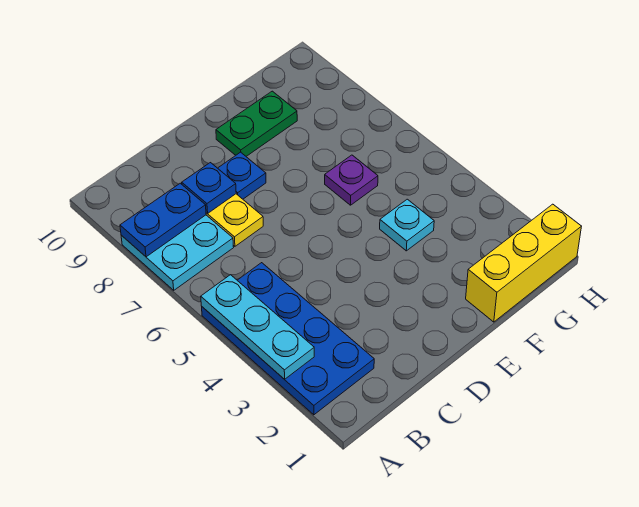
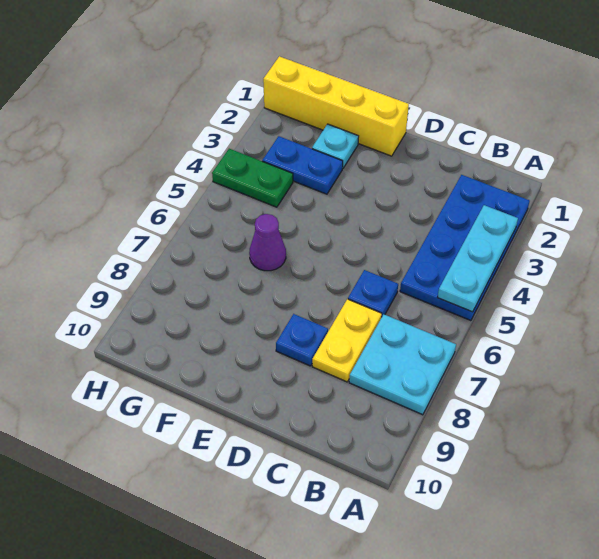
blue 1x2 plate [120,183,206,257] -> blue 1x2 plate moved to [262,136,343,194]
blue 1x1 plate [182,163,236,214] -> blue 1x1 plate moved to [348,270,398,318]
green 1x2 plate [216,91,297,156] -> green 1x2 plate moved to [212,149,293,207]
yellow 1x3 brick [466,204,581,322] -> yellow 1x4 brick [263,56,409,156]
cyan 1x1 plate [380,199,434,251] -> cyan 1x1 plate moved to [312,124,359,169]
purple 1x1 plate [325,155,378,205] -> purple 1x1 cone [249,214,286,271]

